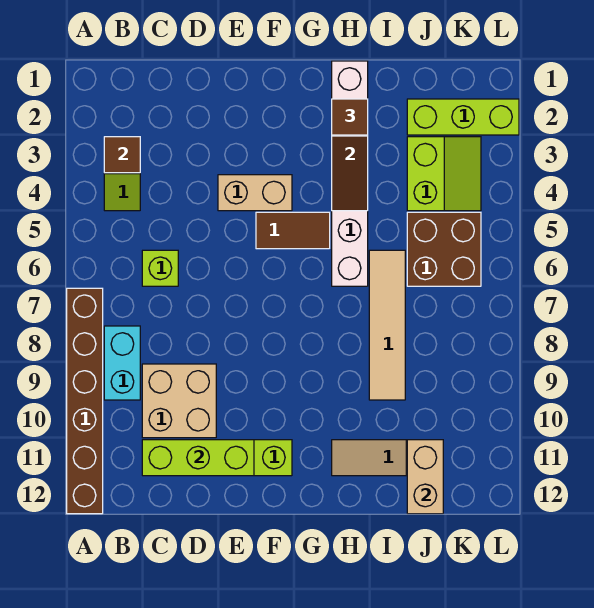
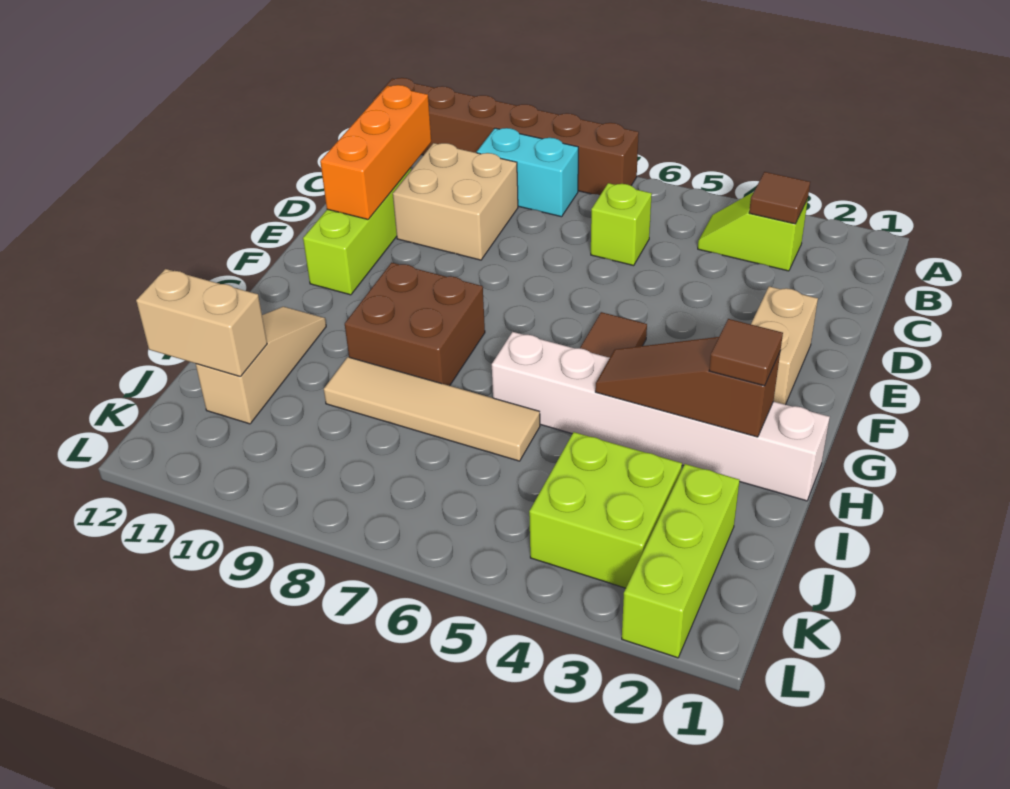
lime 1x3 brick [142,440,254,476] -> orange 1x3 brick [320,85,431,219]
tan 1x2 brick [218,175,292,211] -> tan 1x2 brick moved to [751,286,818,405]
lime 2x2 slope [407,137,481,211] -> lime 2x2 brick [529,432,682,588]
brown 2x2 brick [407,212,481,286] -> brown 2x2 brick moved to [345,263,485,386]

